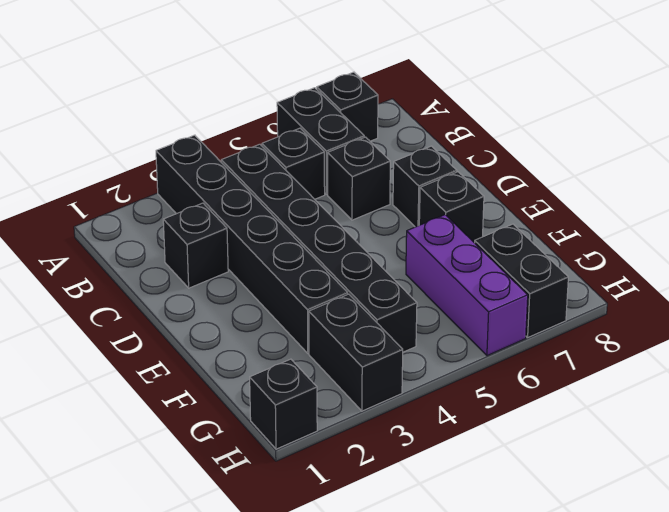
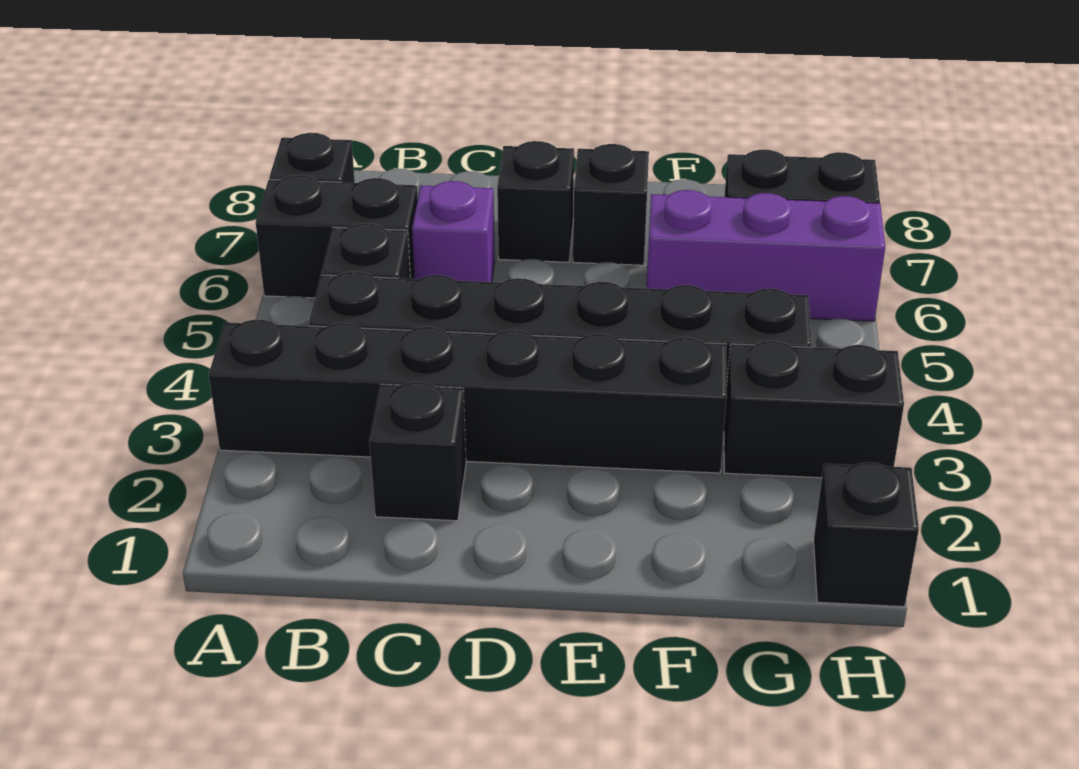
black 1x1 brick [328,137,390,220] -> purple 1x1 brick [412,181,495,282]

